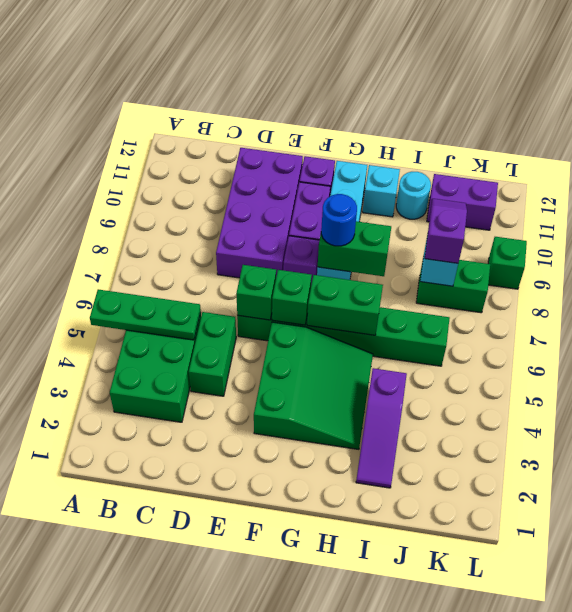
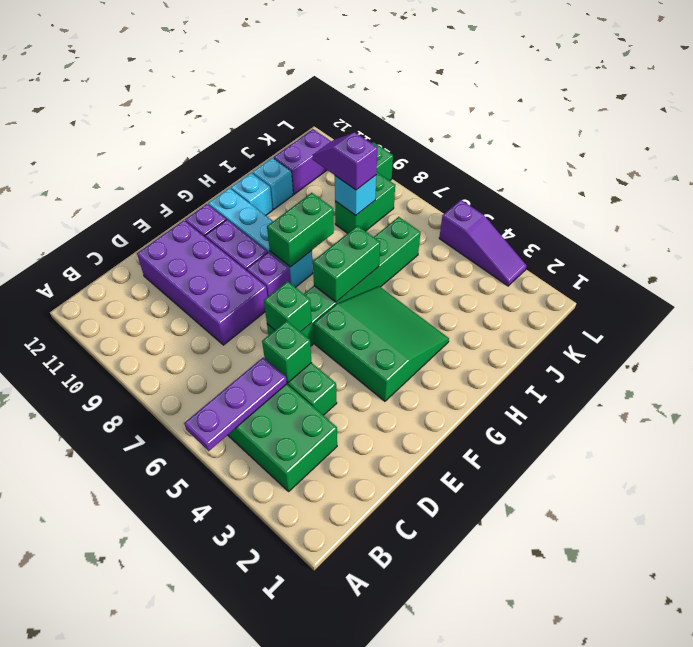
green 1x3 plate [90,289,201,340] -> purple 1x3 plate [184,358,287,451]
green 1x1 brick [272,270,312,325] -> green 1x1 brick moved to [262,321,312,382]
blue 1x1 round brick [321,194,357,246] -> none
purple 1x3 slope [356,368,407,488] -> purple 1x3 slope moved to [439,200,527,286]
cyan 1x1 round brick [396,172,431,219] -> cyan 1x1 brick [252,158,293,209]

